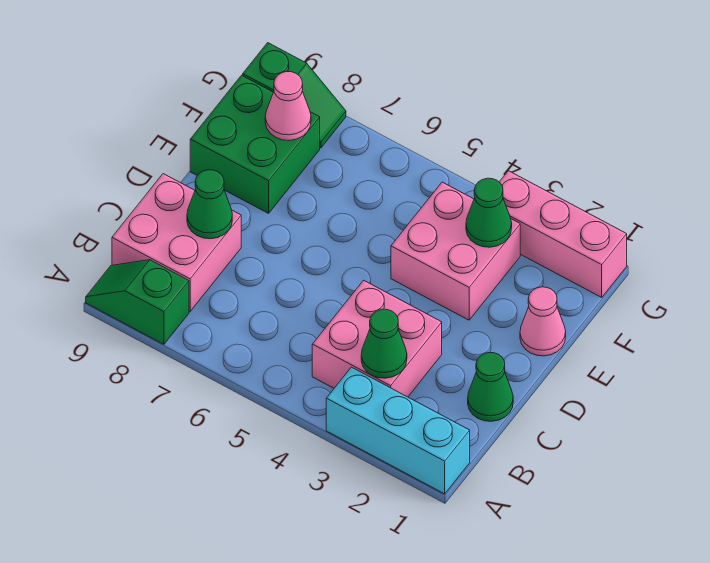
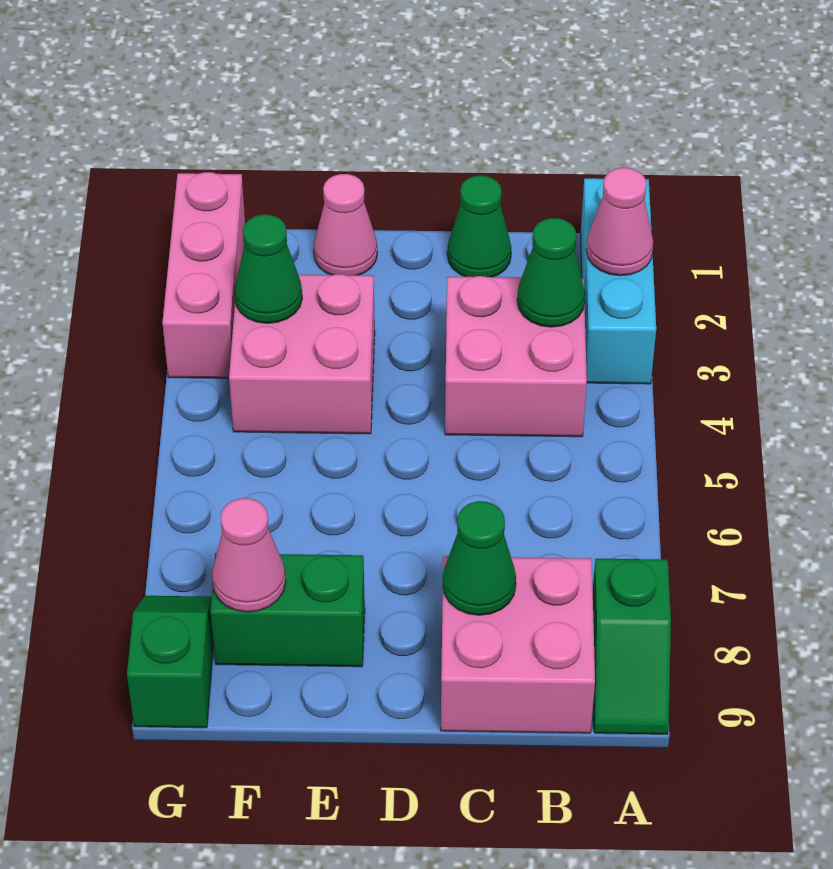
none -> pink 1x1 cone [586,168,653,276]
green 2x2 brick [190,75,320,213] -> green 1x2 brick [211,553,365,667]

